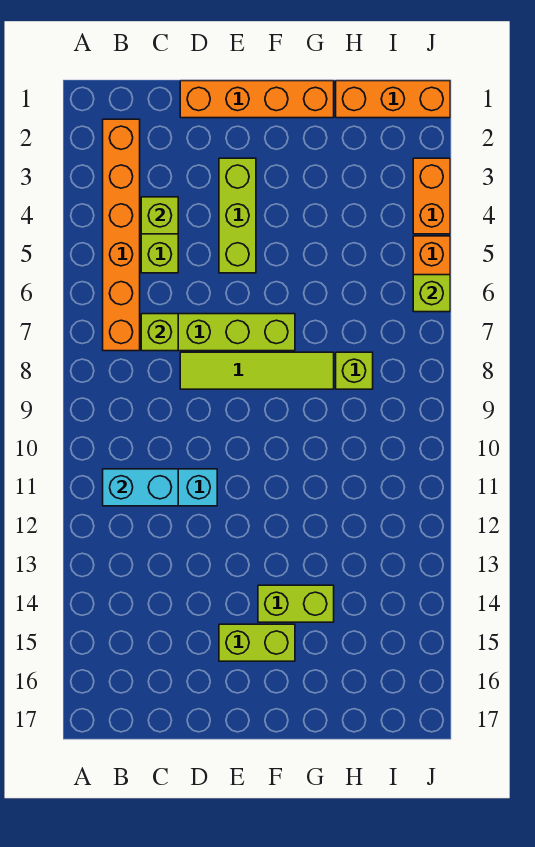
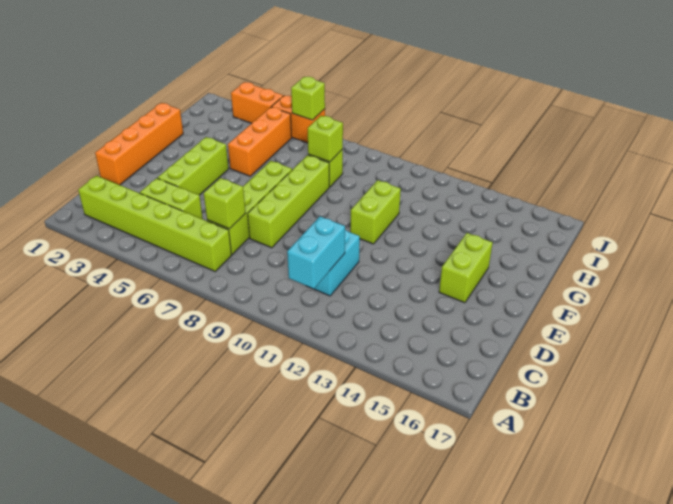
orange 1x6 brick [103,119,140,351] -> lime 1x6 brick [78,176,231,271]
lime 1x1 brick [141,197,178,234] -> lime 1x1 brick moved to [308,116,343,162]
lime 1x4 tile [180,352,334,389] -> lime 1x4 brick [248,155,329,248]
lime 1x3 brick [219,158,256,273] -> lime 1x3 brick turned to [158,137,229,195]
lime 1x2 brick [258,585,334,622] -> lime 1x2 brick moved to [350,180,401,244]
orange 1x3 brick [336,81,450,118] -> orange 1x3 brick moved to [228,107,292,176]

